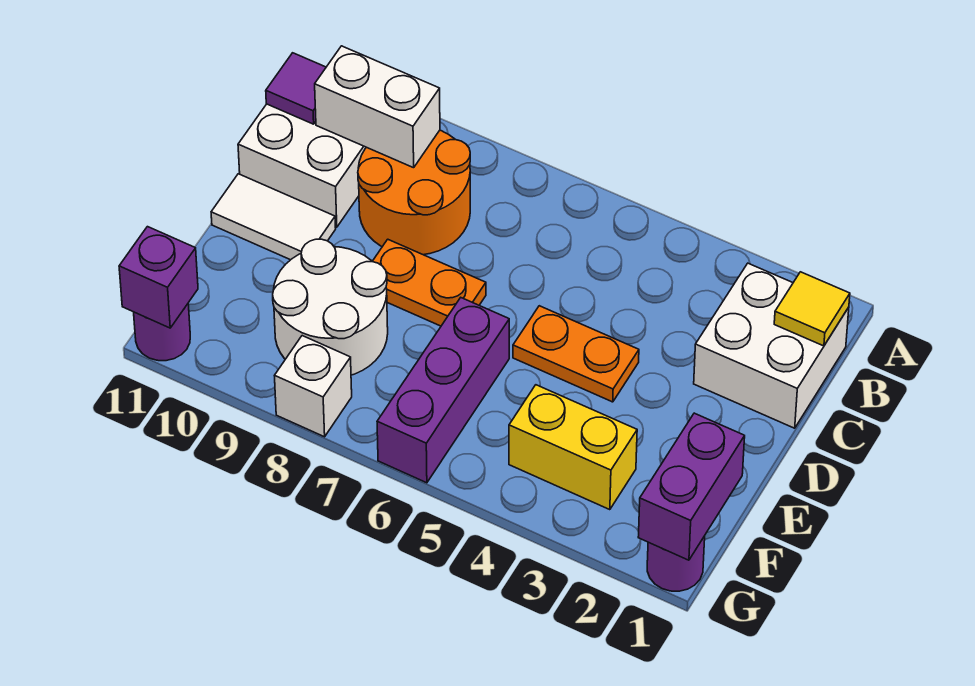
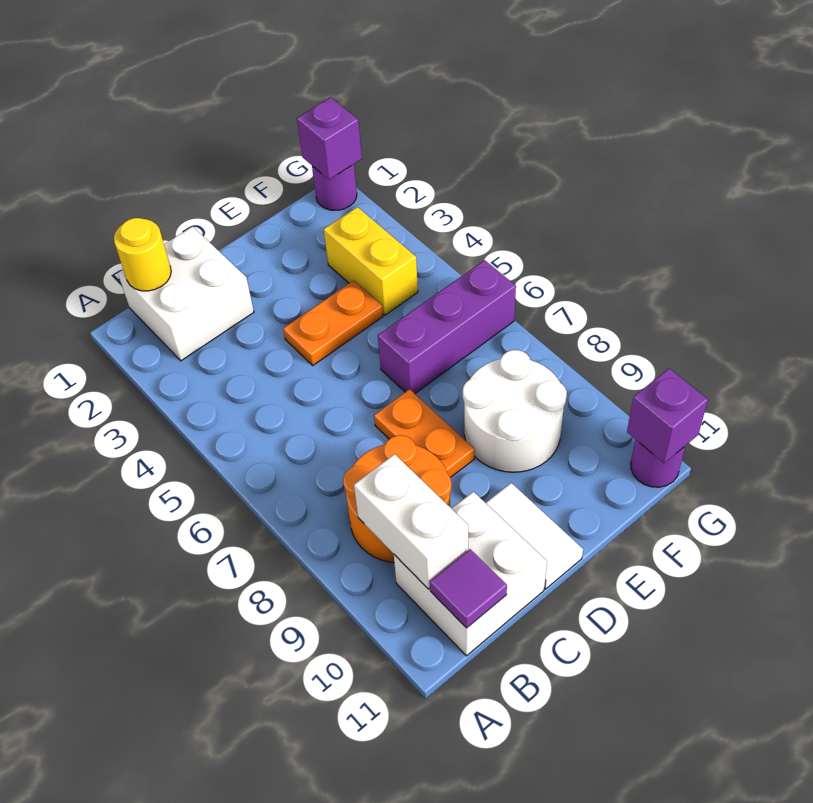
yellow 1x1 tile [774,272,850,346] -> yellow 1x1 round brick [114,218,171,291]
orange 1x2 plate [513,306,639,402] -> orange 1x2 plate turned to [283,281,383,365]
purple 1x2 brick [638,413,745,560] -> purple 1x1 brick [297,98,362,180]
white 1x1 brick [274,336,352,437] -> none

